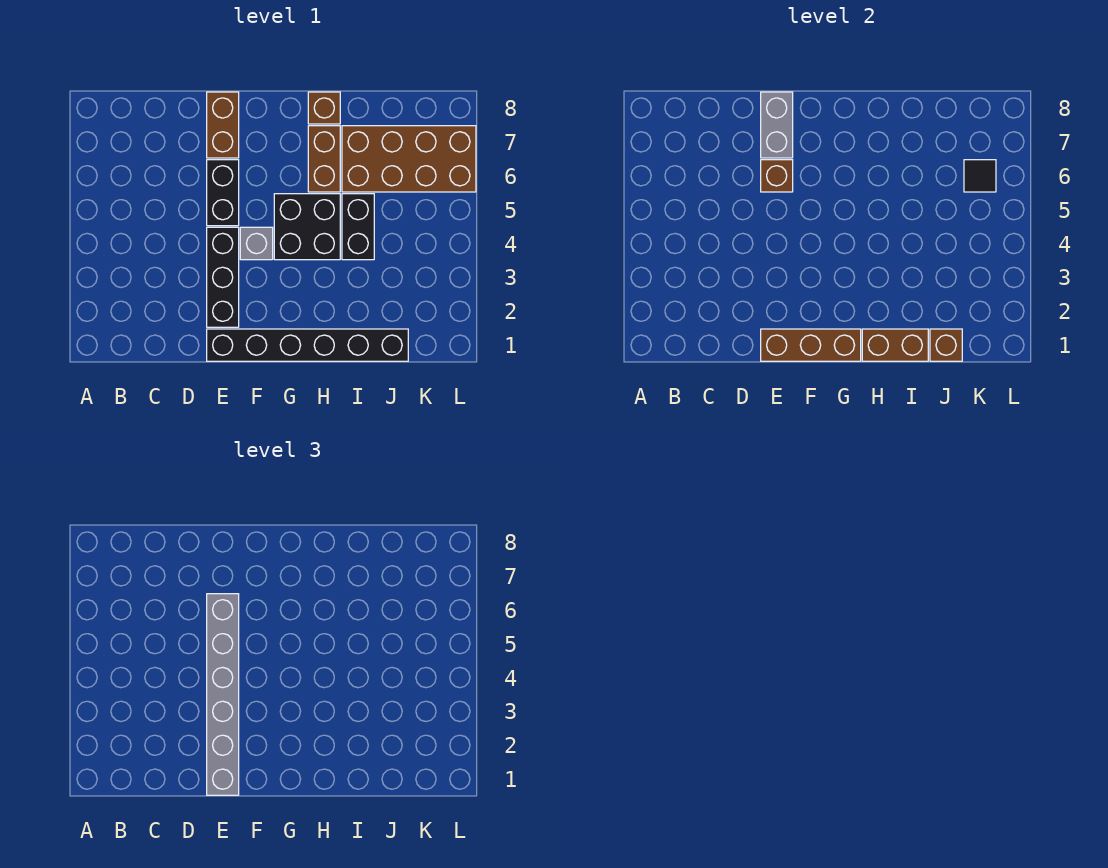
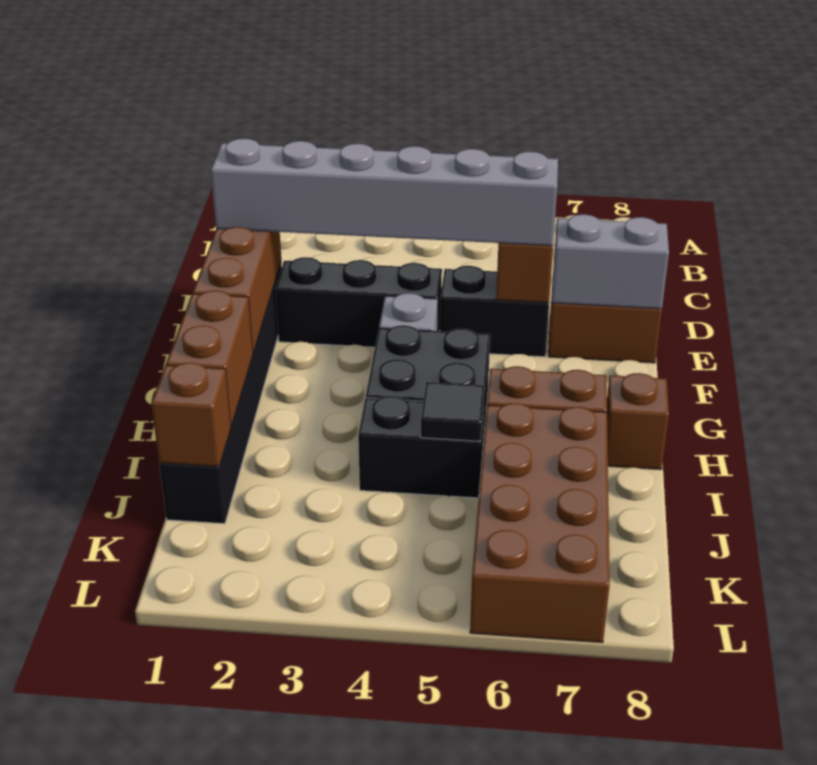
black 1x1 tile [964,160,996,192] -> black 1x1 tile moved to [421,382,485,441]

